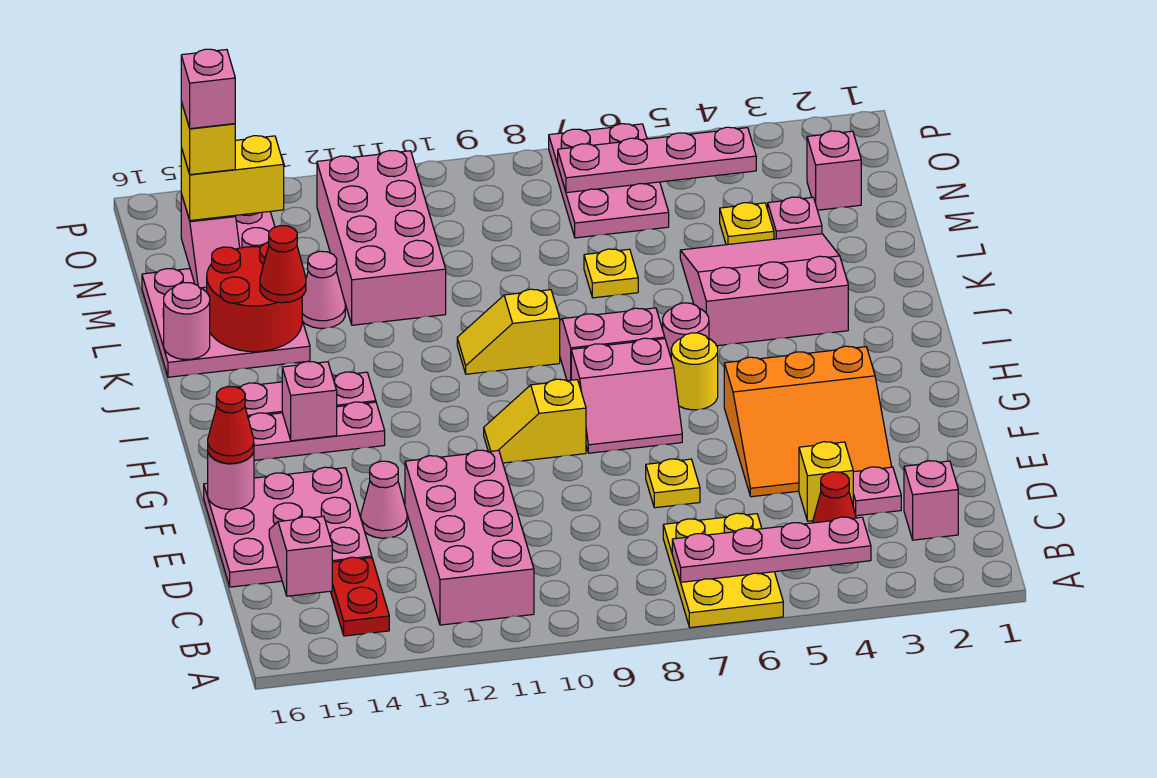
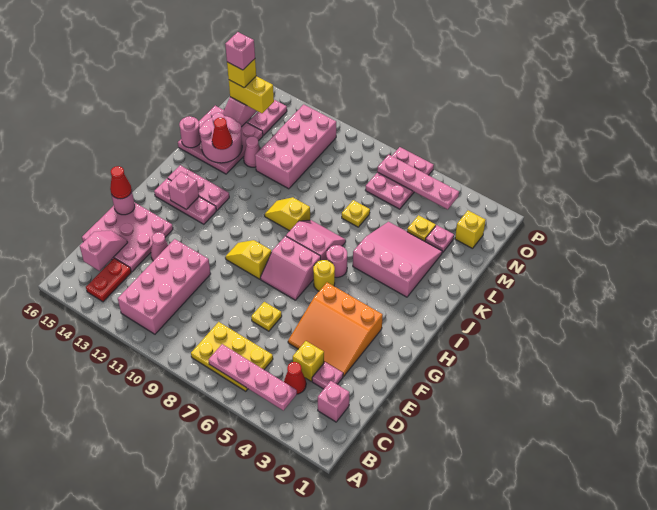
yellow 2x3 plate [663,513,783,628] -> yellow 2x3 plate turned to [191,322,273,391]
red 2x2 round brick [207,242,302,352] -> pink 2x2 round brick [199,113,242,163]
pink 1x1 brick [807,131,861,210] -> yellow 1x1 brick [455,210,486,249]

